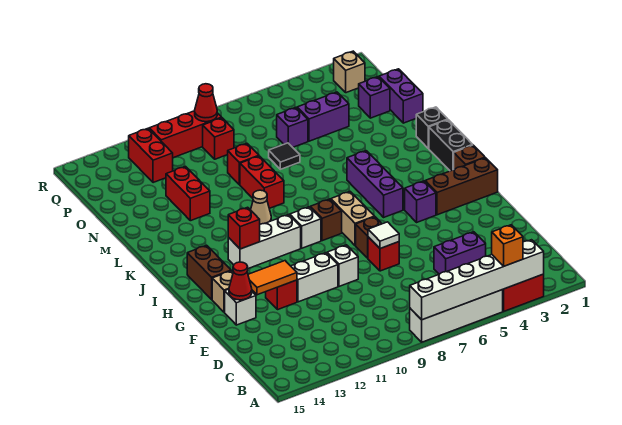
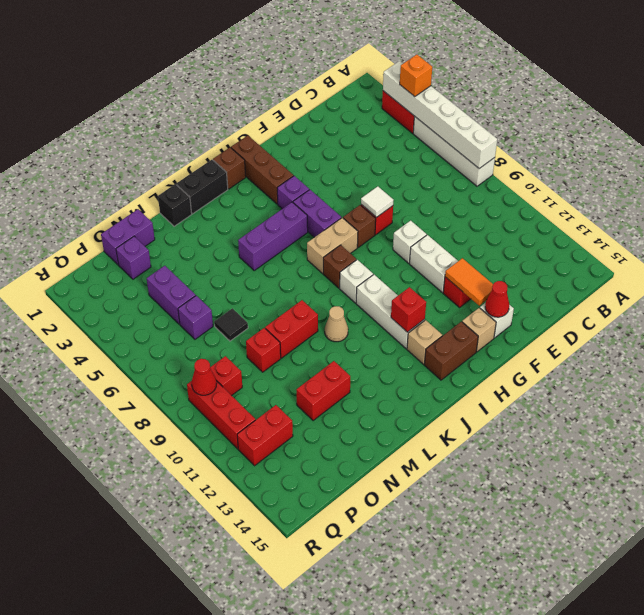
purple 1x2 brick [434,232,486,274] -> purple 1x2 brick moved to [293,190,341,237]
tan 1x1 brick [334,51,365,93] -> tan 1x1 brick moved to [407,320,442,364]

